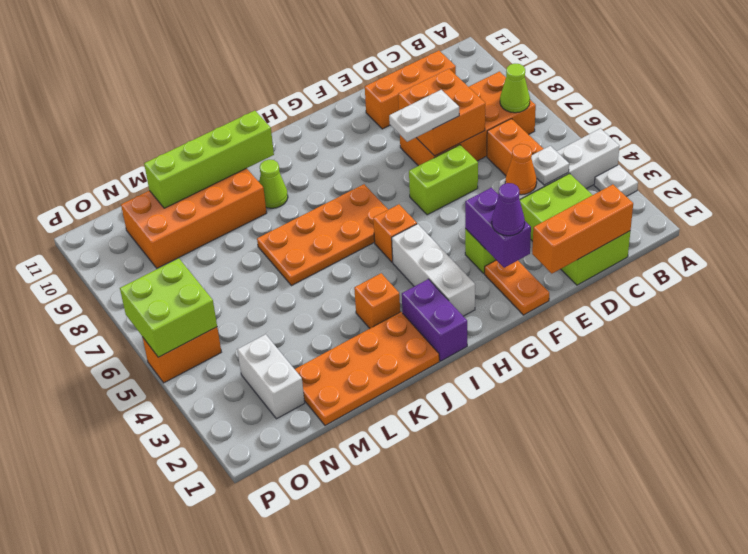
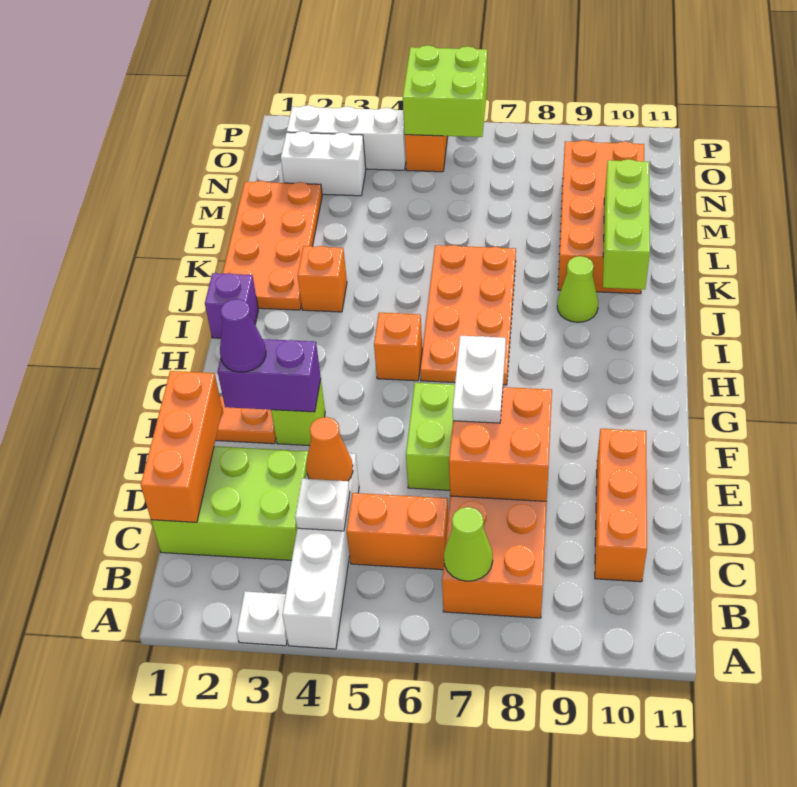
white 1x3 brick [392,224,475,316] -> white 1x3 brick moved to [287,105,406,170]
purple 1x2 brick [402,279,467,361] -> purple 1x1 brick [205,273,258,338]
lime 1x4 brick [144,111,274,208] -> lime 1x3 brick [603,159,650,289]

